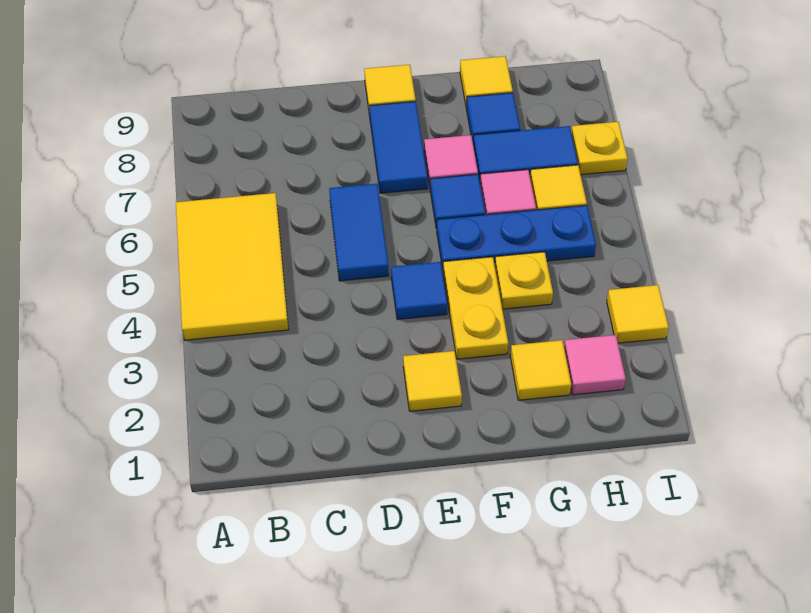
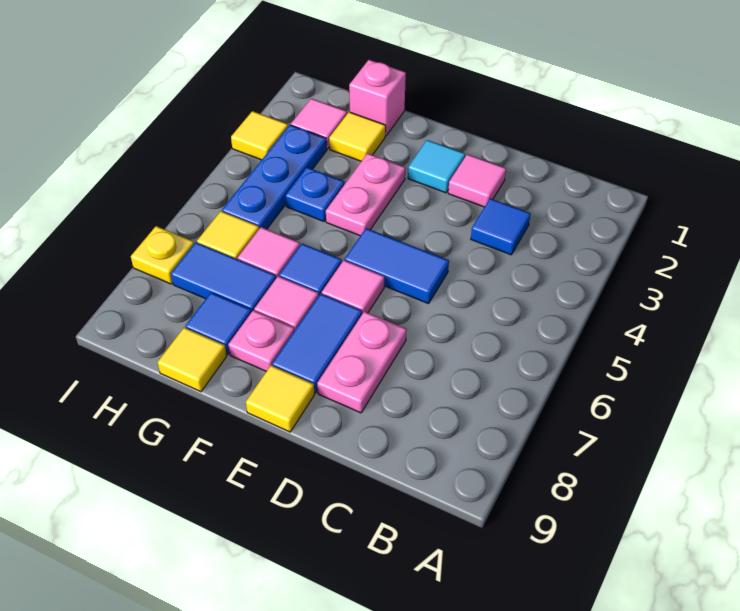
yellow 2x3 tile [176,193,288,340] -> none
none -> pink 1x1 tile [448,154,506,207]
blue 1x2 tile [329,184,389,281] -> blue 1x2 tile turned to [345,228,449,304]
none -> pink 1x2 plate [317,312,407,413]
yellow 1x1 tile [403,351,462,411] -> cyan 1x1 tile [408,140,465,193]
blue 1x1 tile [391,262,447,319] -> blue 1x1 tile moved to [471,199,530,255]
none -> pink 1x1 tile [322,260,384,314]
yellow 1x2 plate [443,257,508,359] -> pink 1x2 plate [326,153,405,236]
blue 1x3 plate [437,205,596,269] -> blue 1x3 plate turned to [222,125,327,229]
none -> pink 1x1 plate [228,310,294,371]
none -> pink 1x1 brick [349,60,406,136]
yellow 1x1 plate [495,252,553,309] -> blue 1x1 plate [285,167,345,222]

